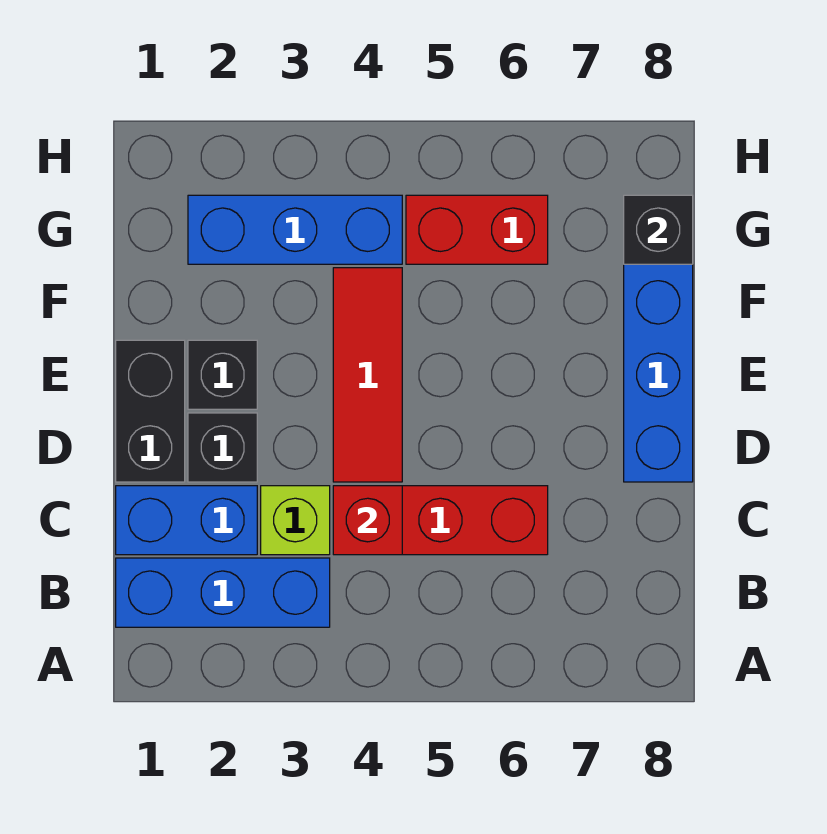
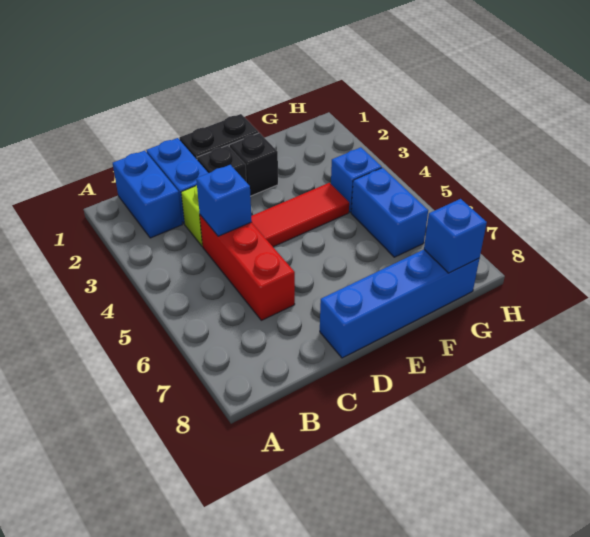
blue 1x3 brick [116,558,330,627] -> blue 1x2 brick [113,151,182,238]
red 1x1 brick [333,486,402,555] -> blue 1x1 brick [196,165,252,236]
blue 1x3 brick [188,195,402,264] -> blue 1x1 brick [331,147,382,212]
red 1x2 brick [406,195,548,264] -> blue 1x2 brick [351,168,428,257]
black 1x1 brick [624,195,693,264] -> blue 1x1 brick [424,199,487,273]

